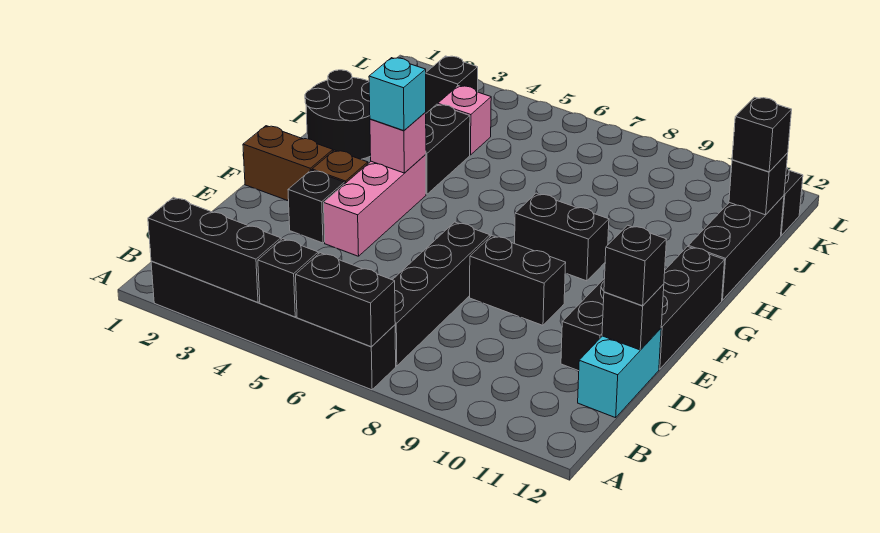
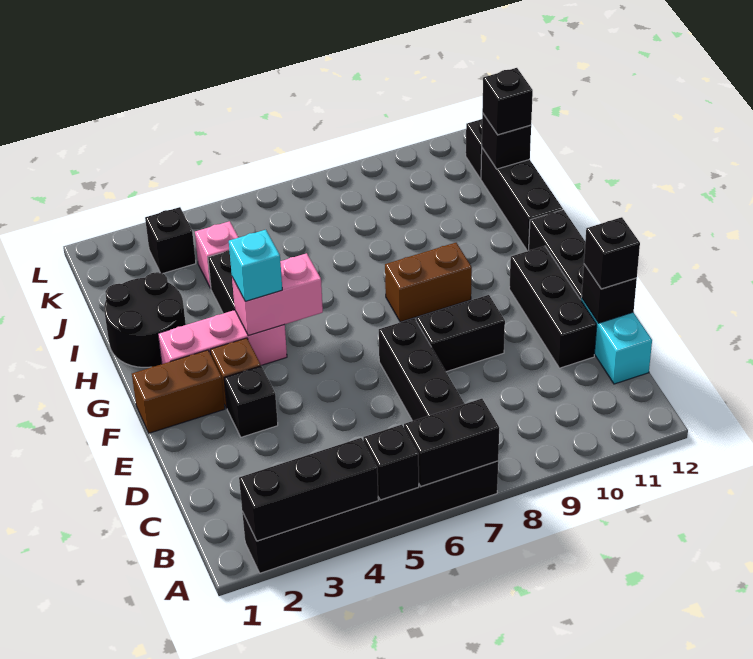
pink 1x3 brick [324,154,426,256] -> pink 1x3 brick turned to [158,310,287,365]
pink 1x1 brick [370,113,426,173] -> pink 1x2 brick [232,253,323,336]
black 1x2 brick [515,193,609,281] -> brown 1x2 brick [385,243,472,322]

